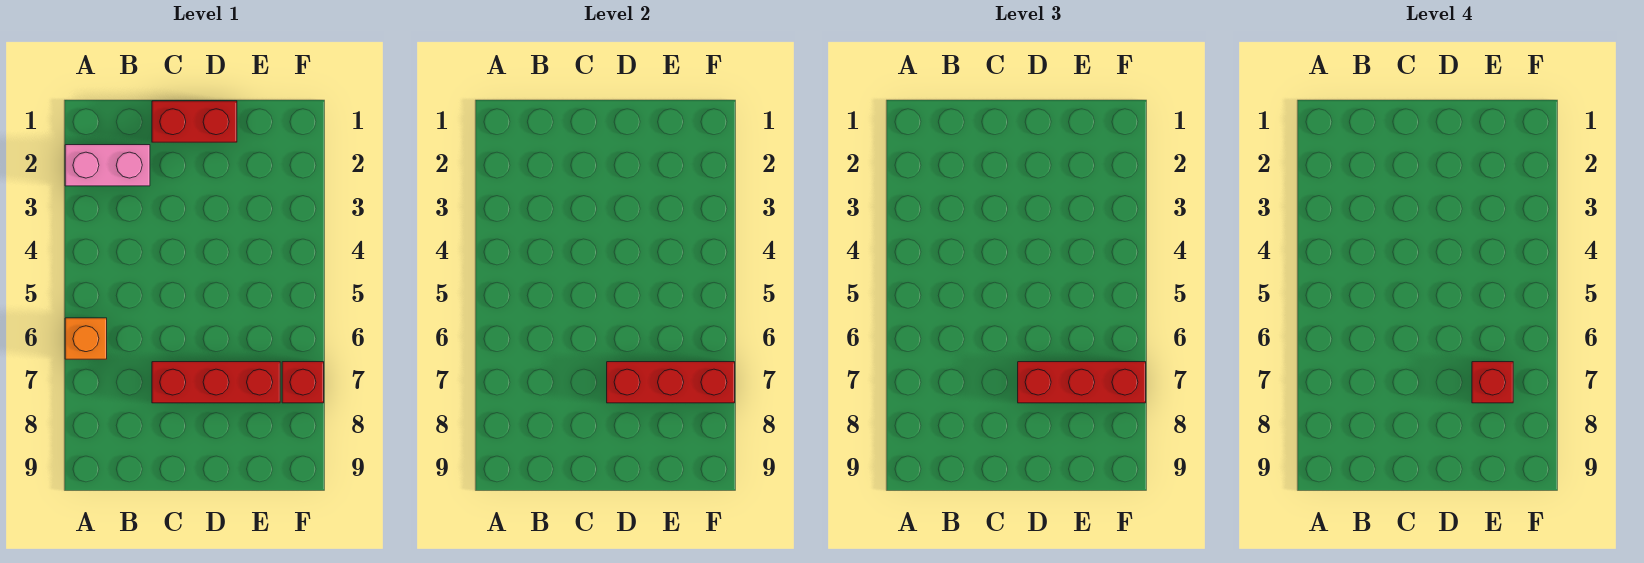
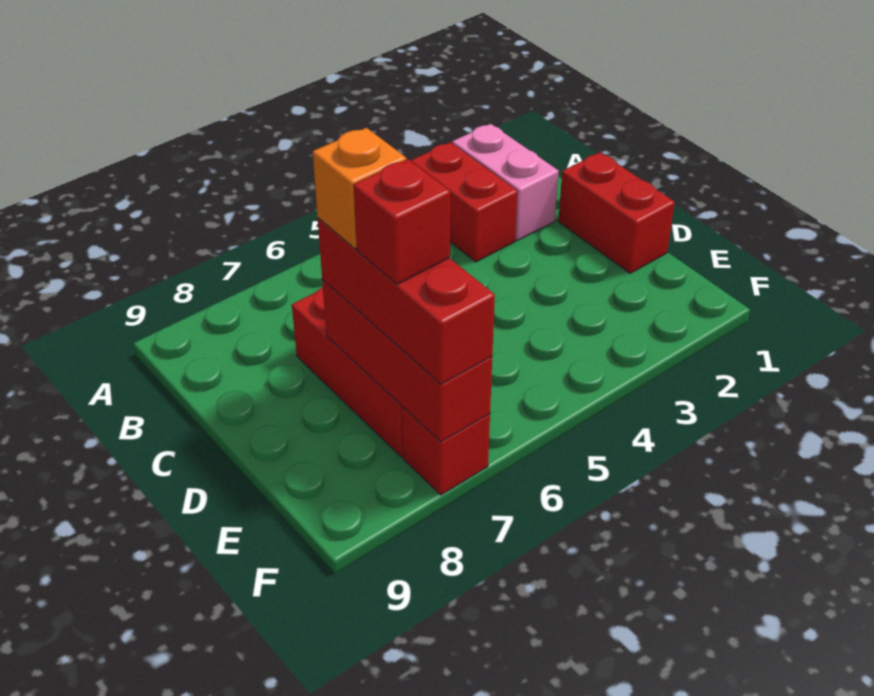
none -> red 1x2 brick [411,142,518,262]
orange 1x1 brick [65,318,107,359] -> orange 1x1 brick moved to [312,128,406,249]

